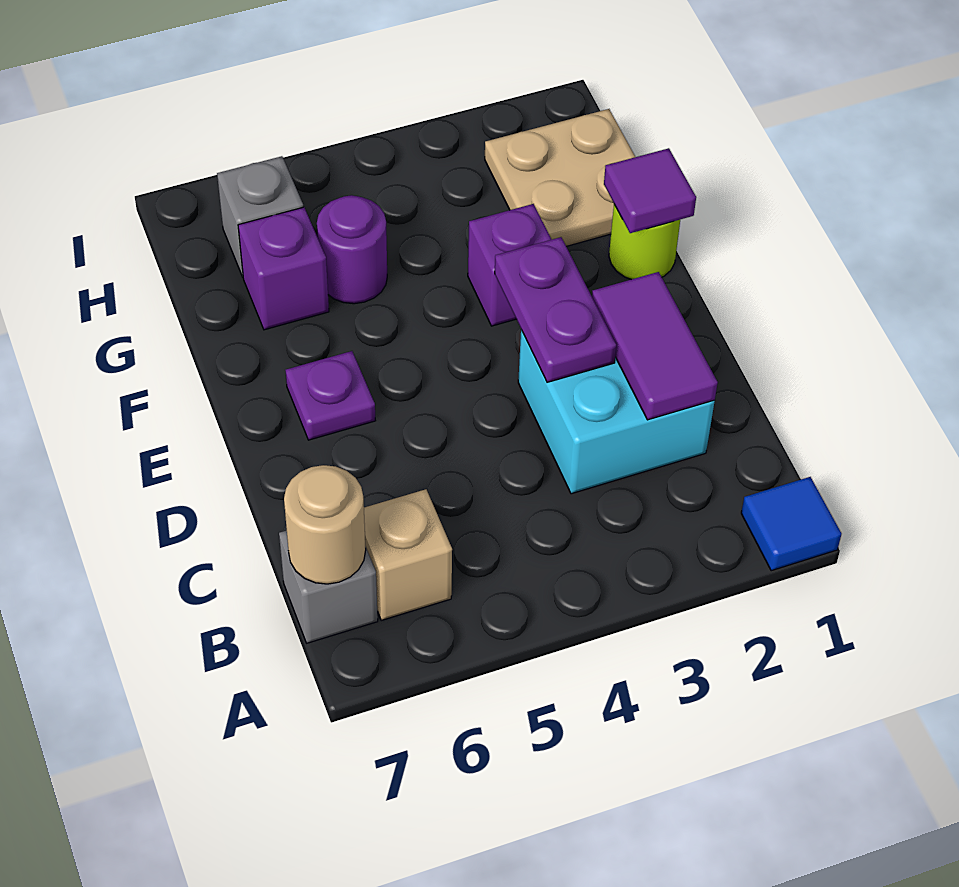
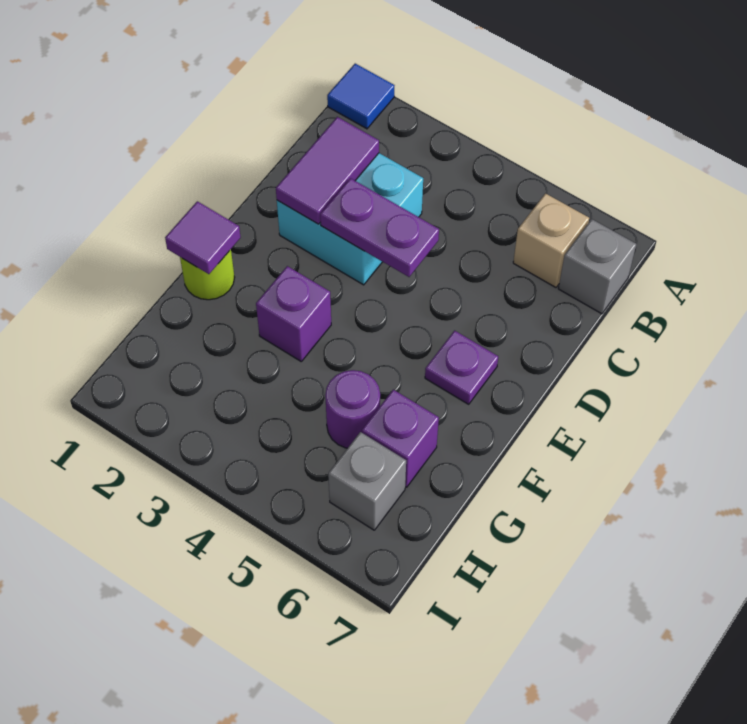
tan 1x1 round brick [284,465,366,584] -> none
purple 1x2 plate [495,237,616,382] -> purple 1x2 plate turned to [320,178,439,277]
tan 2x2 plate [485,109,635,246] -> none

